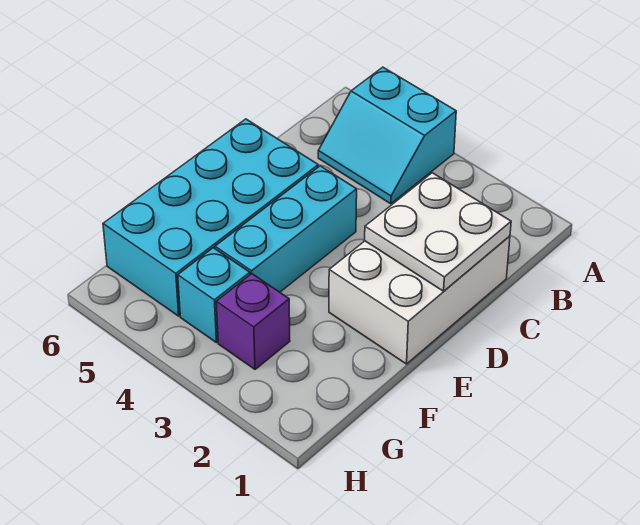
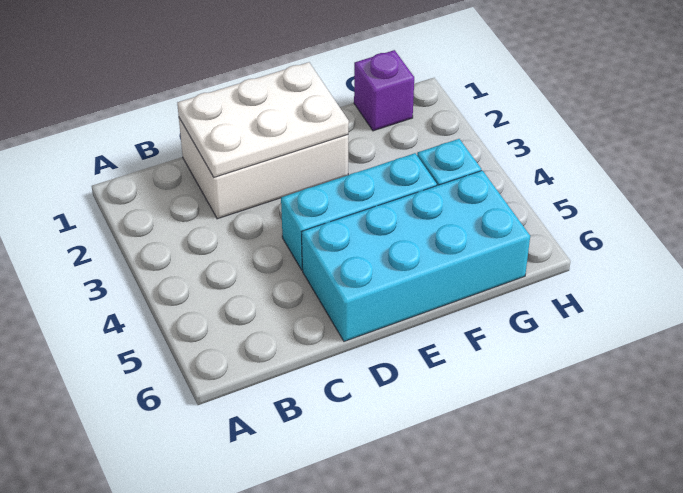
cyan 2x2 slope [318,67,456,204] -> none
white 2x2 plate [365,173,511,291] -> white 2x3 plate [177,62,349,177]
purple 1x1 brick [216,274,290,369] -> purple 1x1 brick moved to [354,50,414,131]

